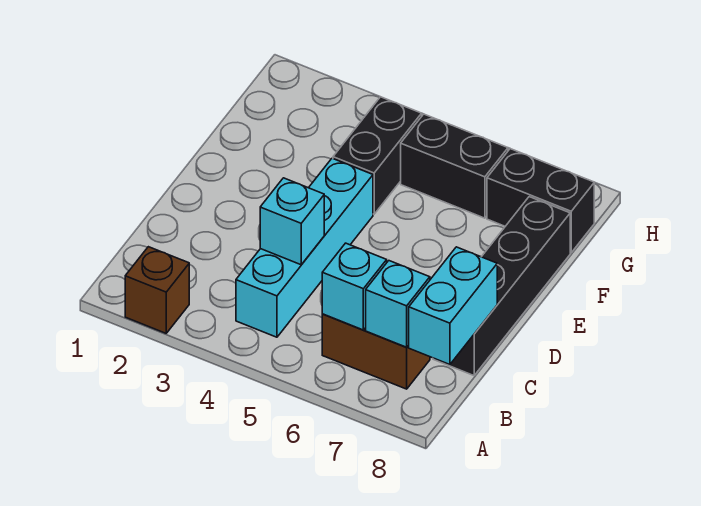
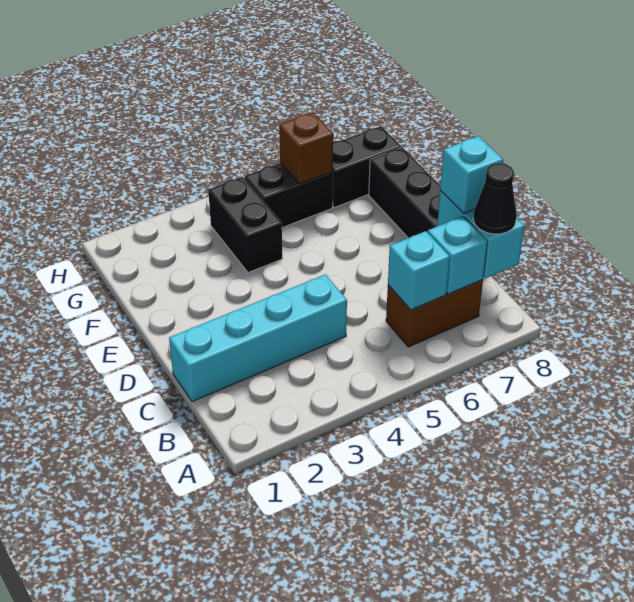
brown 1x1 brick [125,247,189,333] -> brown 1x1 brick moved to [279,112,333,184]
cyan 1x4 brick [236,158,373,337] -> cyan 1x4 brick turned to [169,274,347,402]
none -> black 1x1 cone [473,163,517,234]
cyan 1x1 brick [260,178,324,265] -> cyan 1x1 brick moved to [440,136,503,213]

